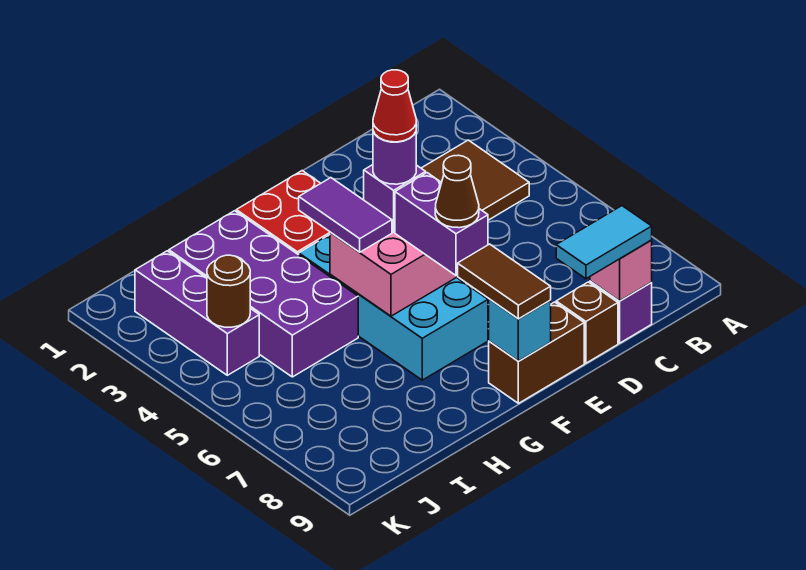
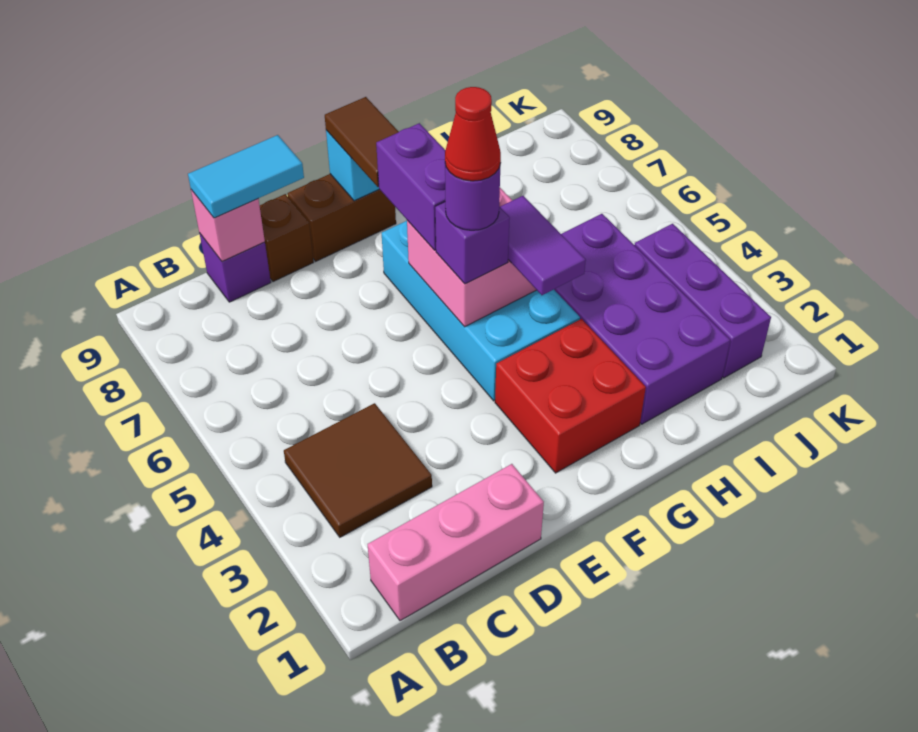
none -> pink 1x3 brick [368,464,544,621]
brown 1x1 cone [435,155,479,228] -> none
brown 1x1 round brick [207,255,250,327] -> none

